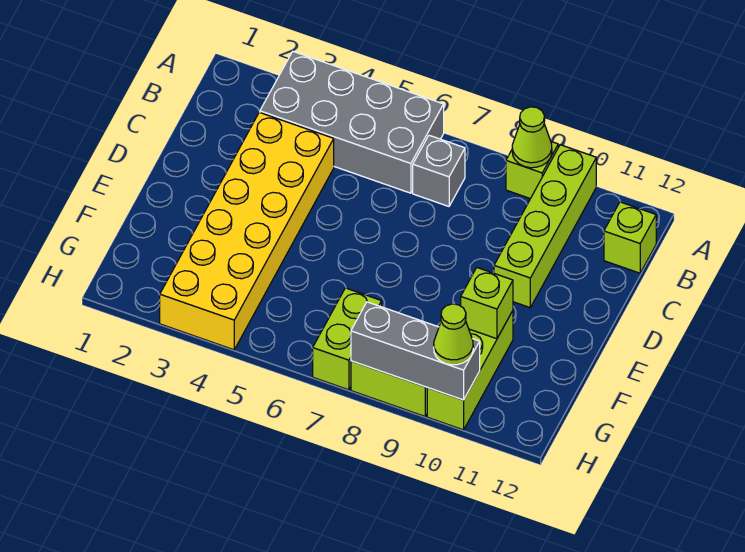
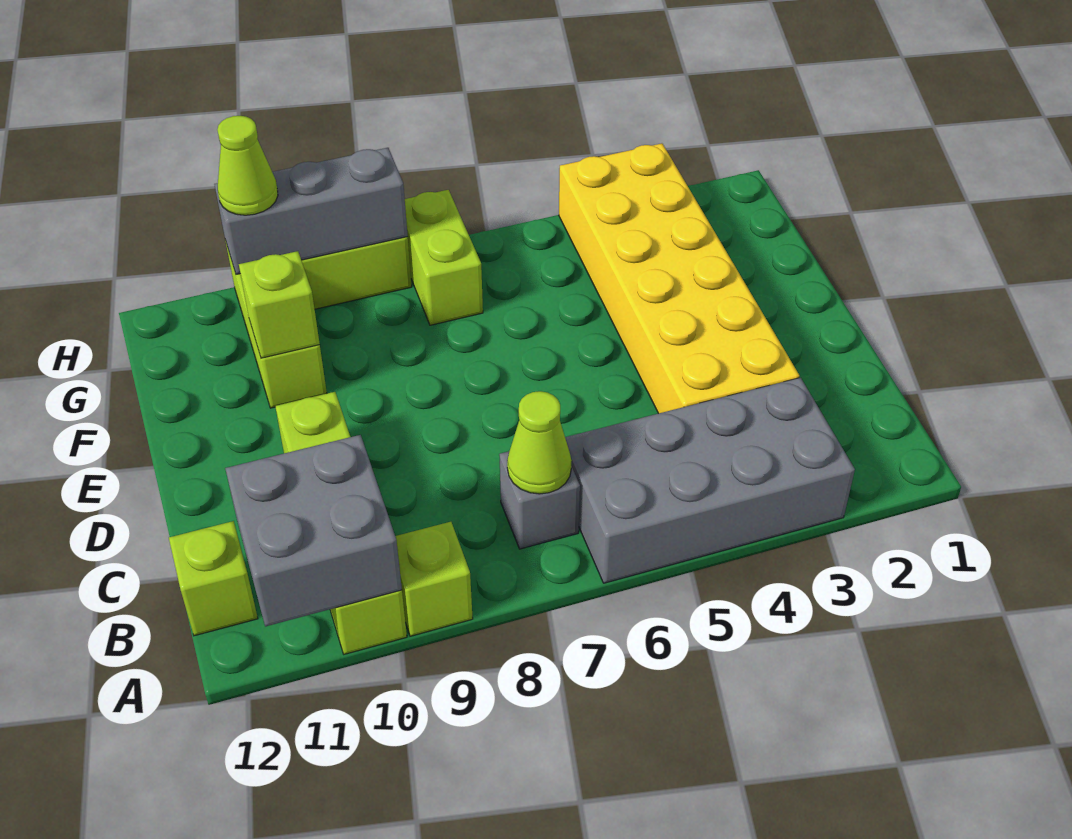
lime 1x1 cone [512,107,552,168] -> lime 1x1 cone moved to [507,391,572,494]
none -> grey 2x2 brick [225,435,402,627]

